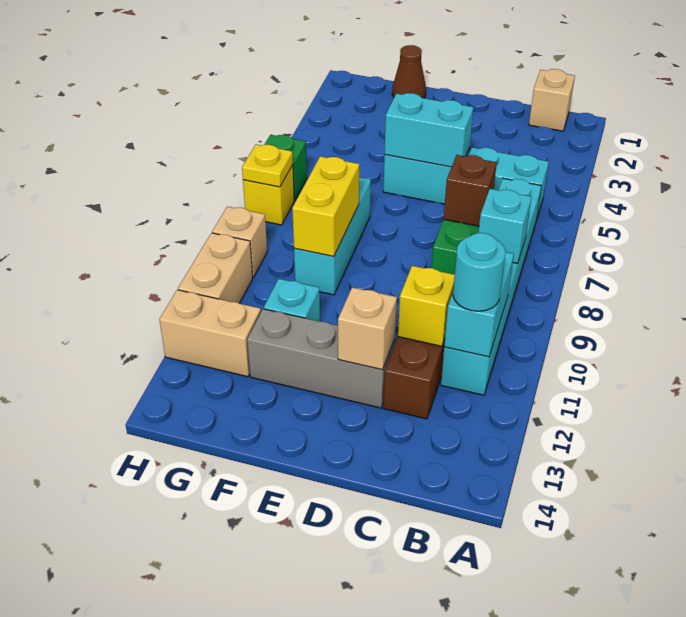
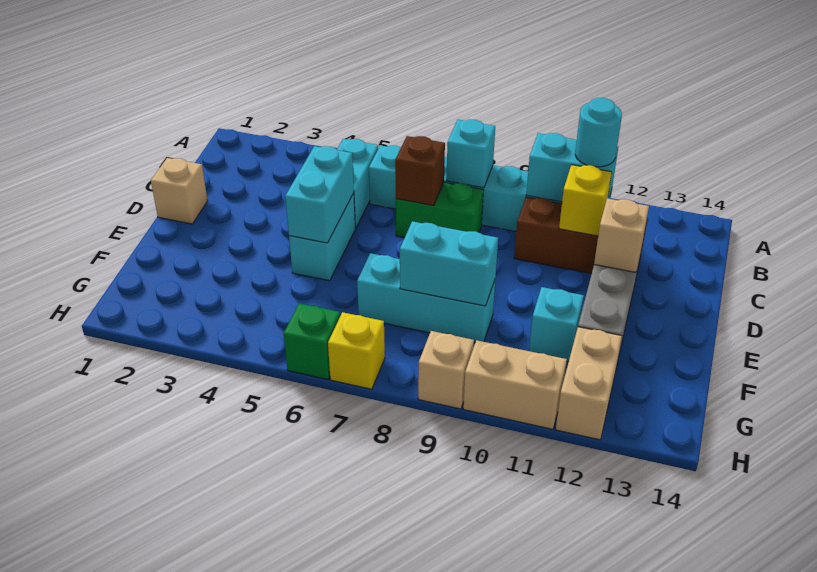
tan 1x1 brick [529,69,575,131] -> tan 1x1 brick moved to [151,158,208,224]
brown 1x1 cone [392,45,426,98] -> none
yellow 1x2 brick [292,156,359,256] -> cyan 1x2 brick [400,221,498,306]
yellow 1x1 plate [242,144,293,187] -> none

